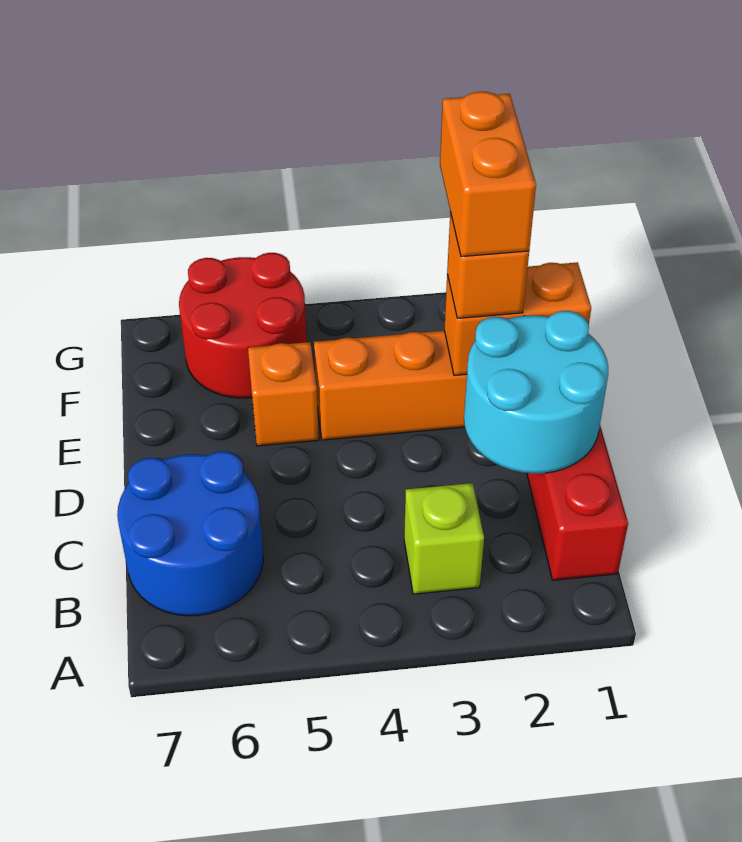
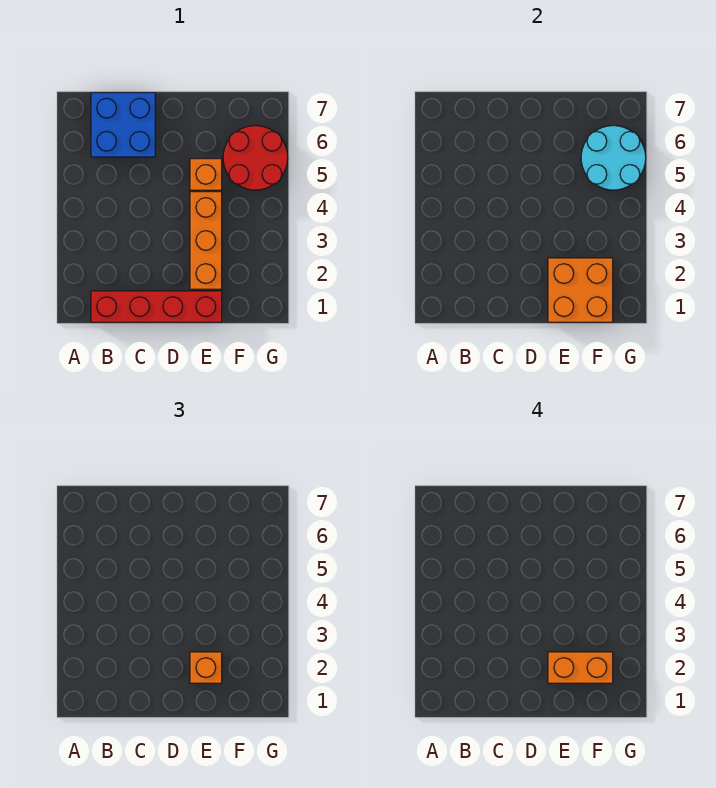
lime 1x1 brick [404,483,484,594] -> none
blue 2x2 round brick [117,451,263,616] -> blue 2x2 brick [91,93,155,157]
cyan 2x2 round brick [464,311,608,474] -> cyan 2x2 round brick moved to [581,126,646,190]
orange 1x2 brick [444,262,591,375] -> orange 2x2 brick [548,258,613,322]

